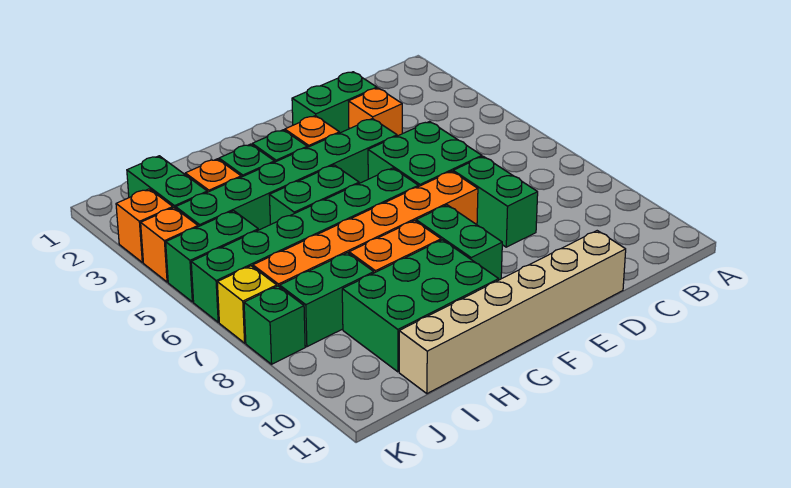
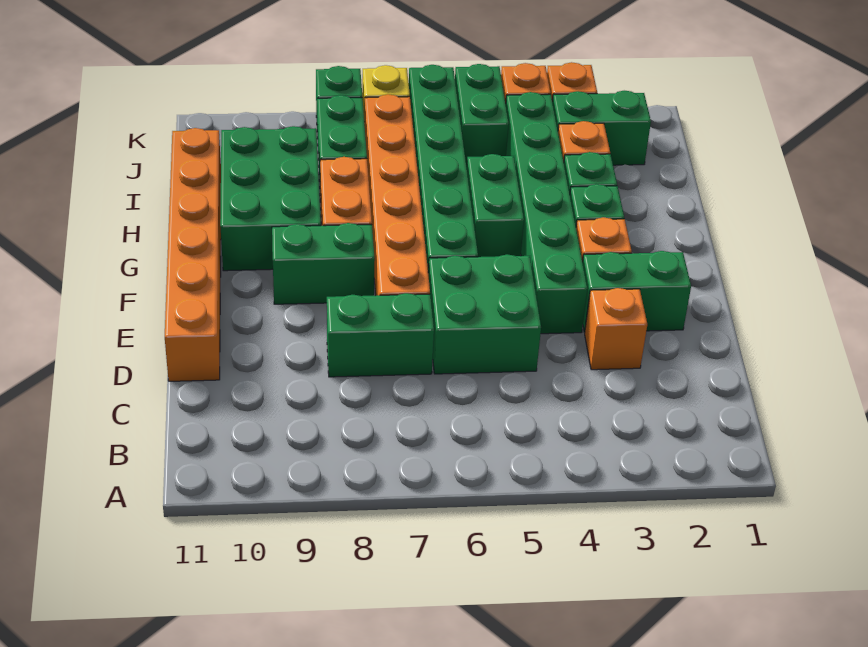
green 1x2 brick [292,72,377,133] -> green 1x2 brick turned to [583,251,691,332]
tan 1x6 brick [399,231,626,394] -> orange 1x6 brick [165,128,221,381]

